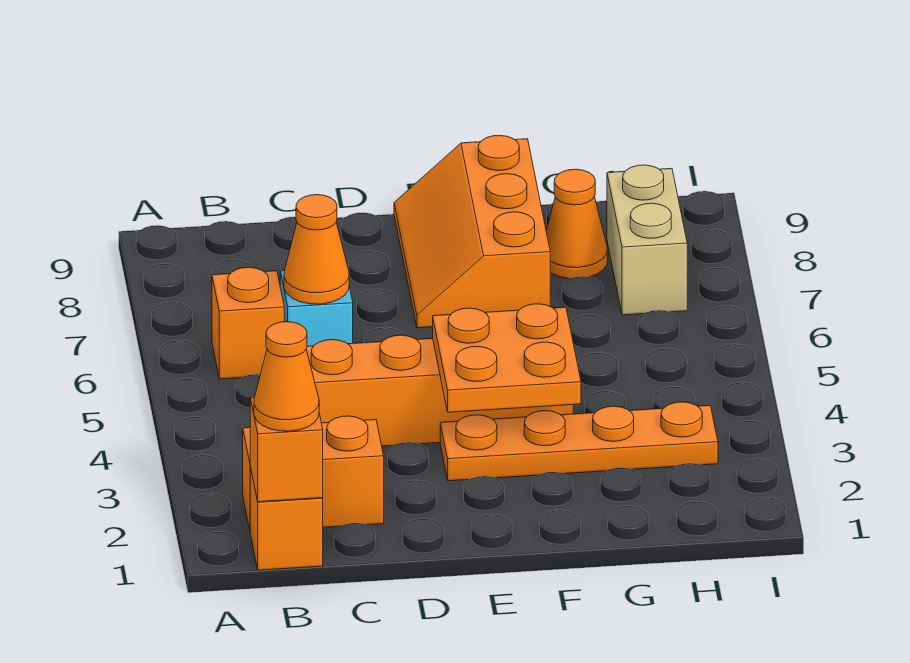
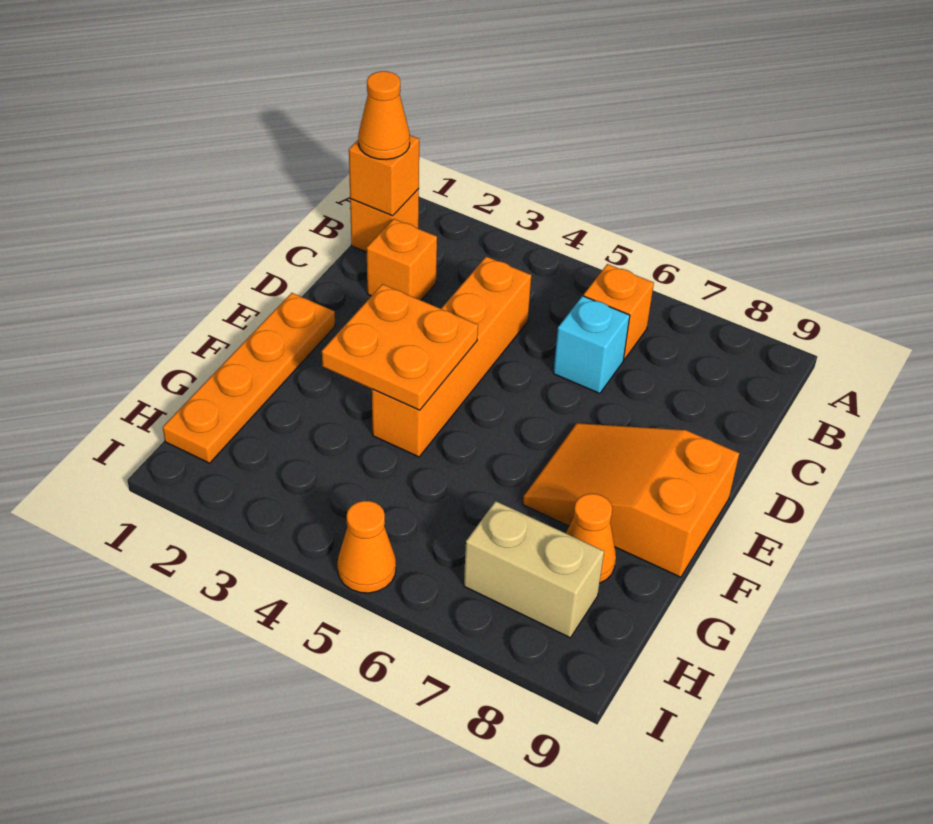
orange 1x2 brick [243,416,384,529] -> orange 1x1 brick [367,219,437,300]
orange 1x1 cone [284,195,349,304] -> orange 1x1 cone moved to [337,501,396,593]
orange 1x4 plate [440,402,718,481] -> orange 1x4 plate moved to [163,293,335,463]
orange 2x3 slope [394,135,550,328] -> orange 2x3 slope turned to [523,423,739,577]

